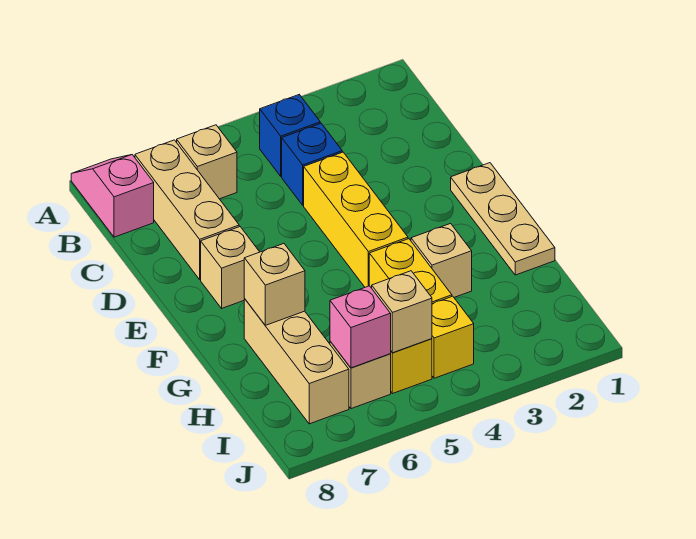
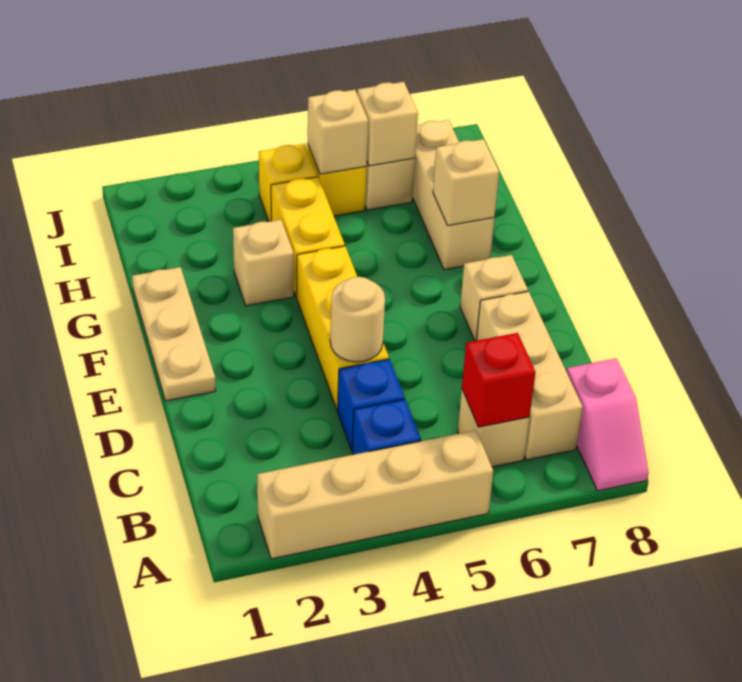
none -> tan 1x4 brick [257,430,493,559]
none -> red 1x1 brick [462,333,535,427]
none -> tan 1x1 round brick [330,277,385,362]
pink 1x1 brick [330,286,391,368] -> tan 1x1 brick [357,82,418,166]

